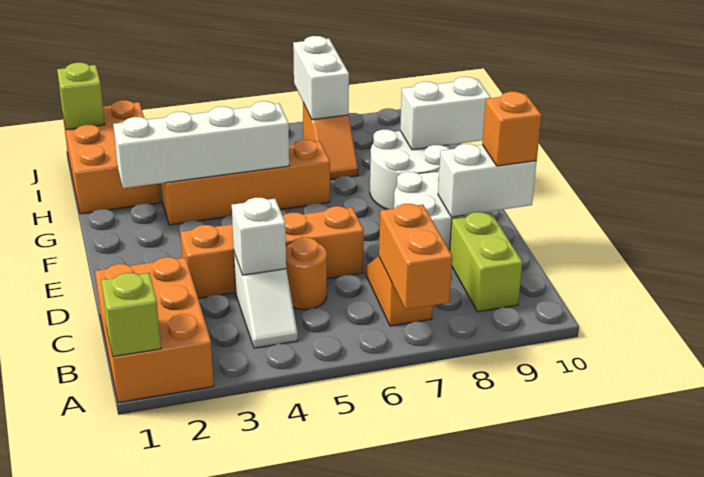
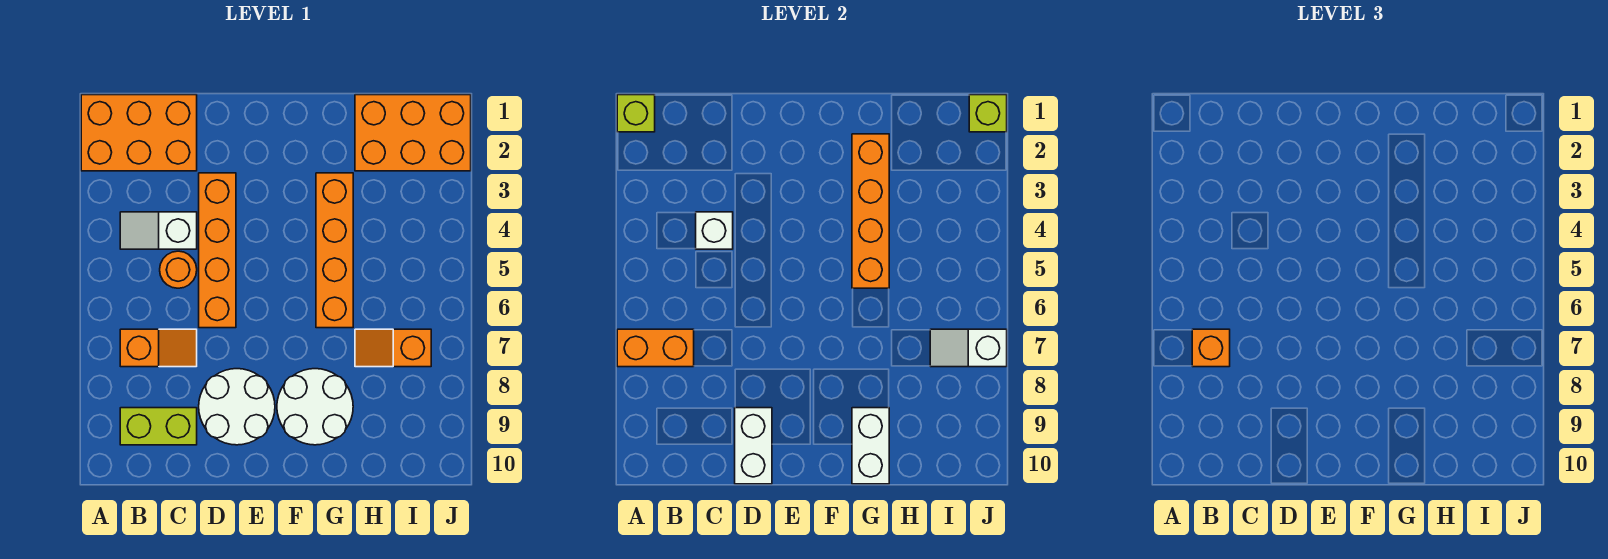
orange 1x1 brick [482,92,541,166] -> orange 1x1 brick moved to [1192,329,1230,367]
white 1x4 brick [113,101,289,188] -> orange 1x4 brick [852,134,889,288]
white 1x2 brick [293,36,349,120] -> white 1x2 slope [930,329,1007,367]

